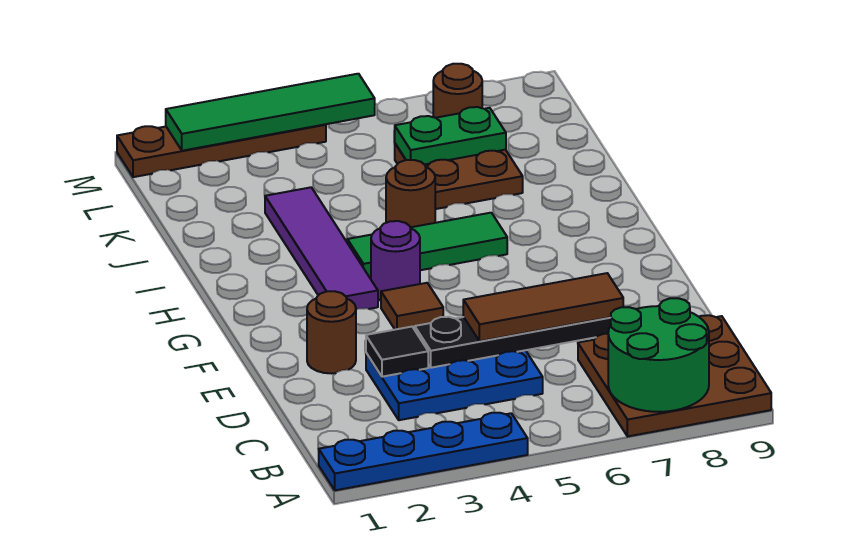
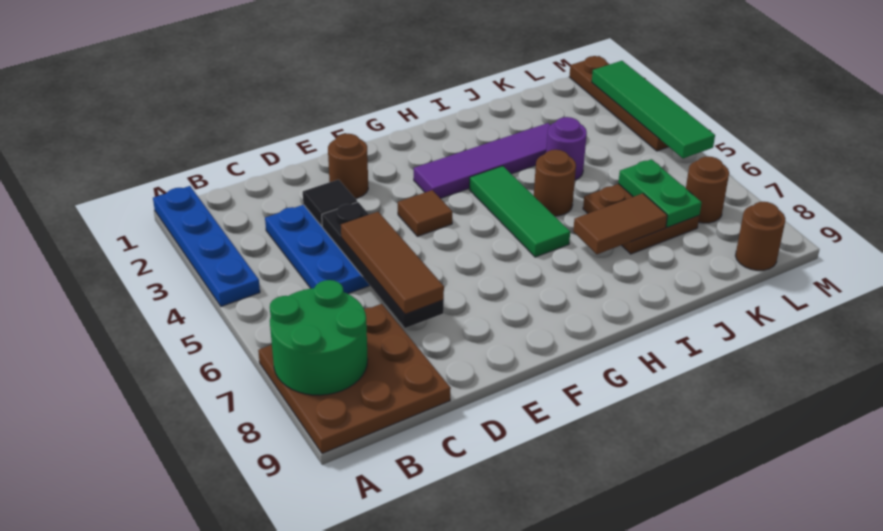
purple 1x1 round brick [371,221,420,301] -> purple 1x1 round brick moved to [546,117,587,180]
none -> brown 1x2 tile [573,193,667,254]
none -> brown 1x1 round brick [735,202,785,270]

